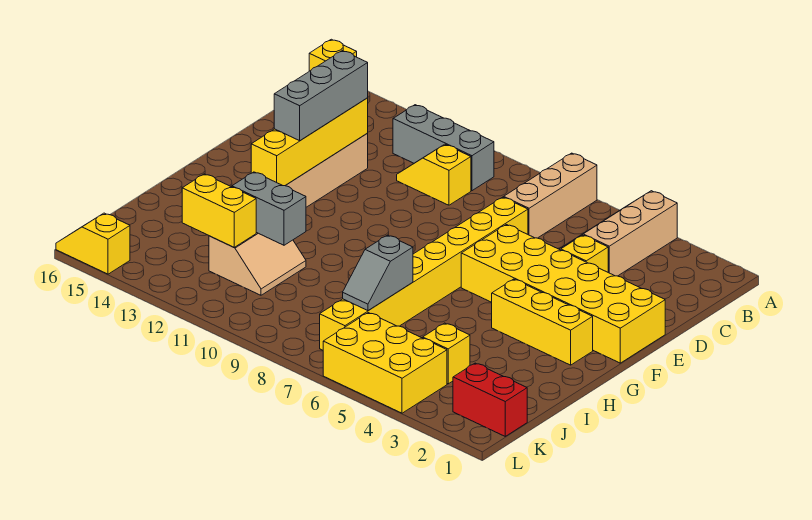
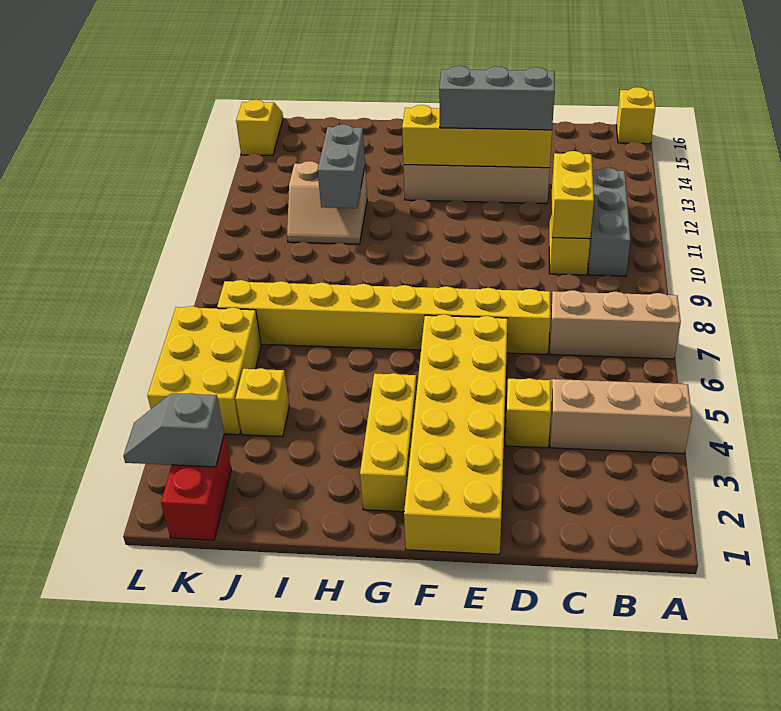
grey 1x2 slope [343,235,413,311] -> grey 1x2 slope moved to [123,393,224,467]
yellow 1x2 brick [182,174,256,247] -> yellow 1x2 brick moved to [552,151,594,239]

